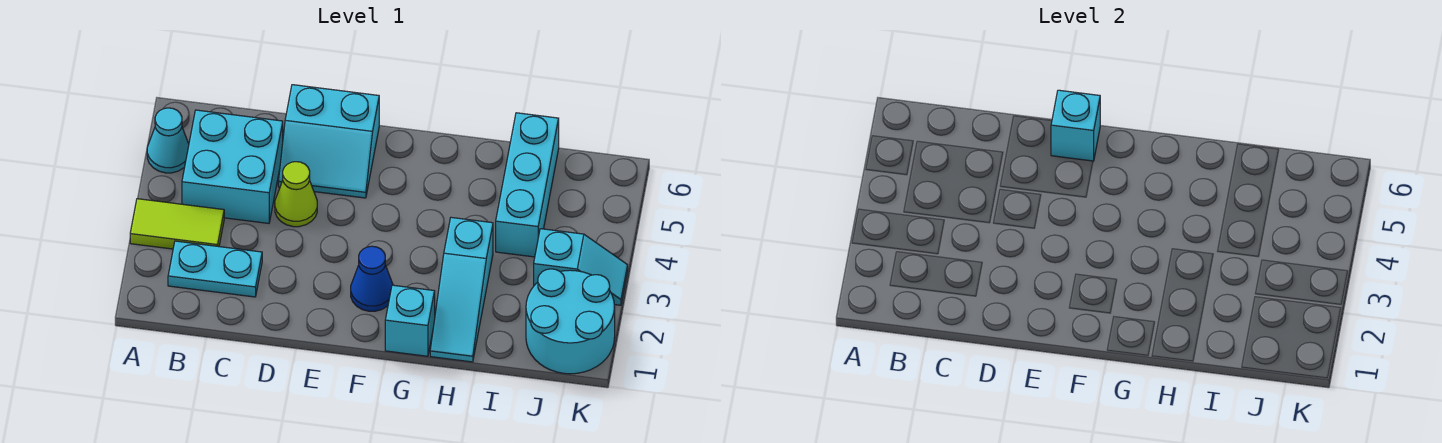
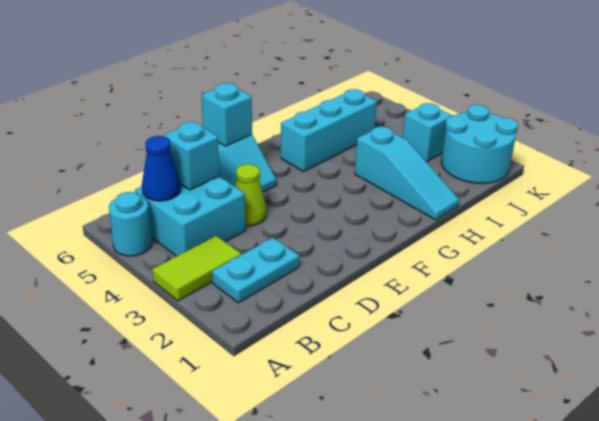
cyan 1x1 cone [147,108,189,173] -> cyan 1x1 round brick [109,192,152,256]
blue 1x1 cone [351,246,393,311] -> blue 1x1 cone moved to [142,136,181,201]
cyan 1x1 brick [385,285,435,356] -> cyan 1x1 brick moved to [164,122,219,190]
cyan 1x3 brick [496,113,559,257] -> cyan 1x3 brick turned to [281,89,377,172]

